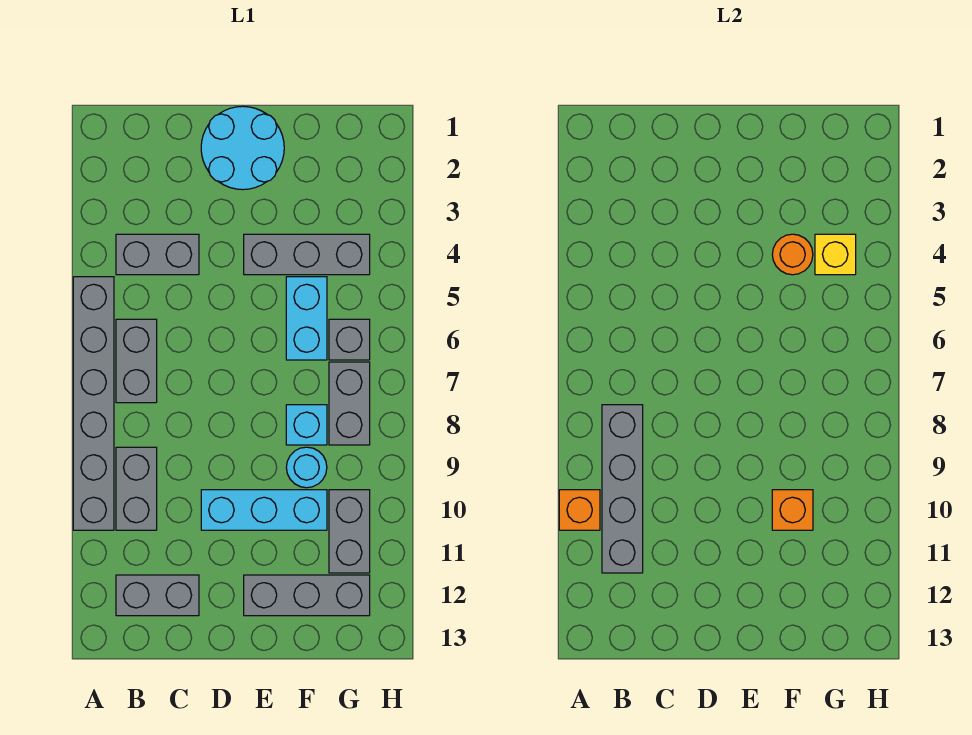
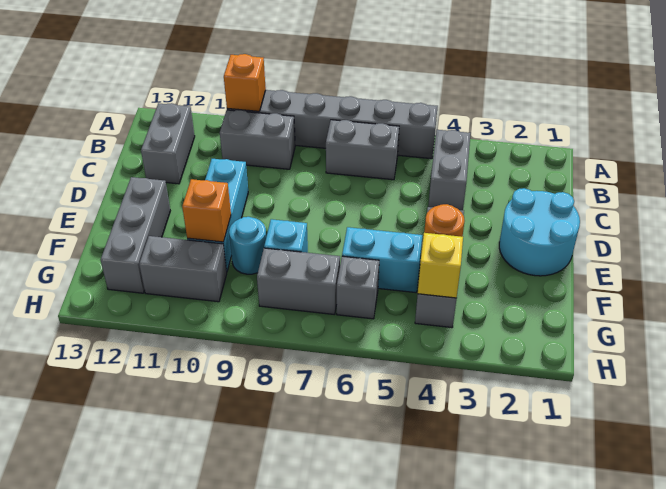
grey 1x4 brick [602,405,643,573] -> none

